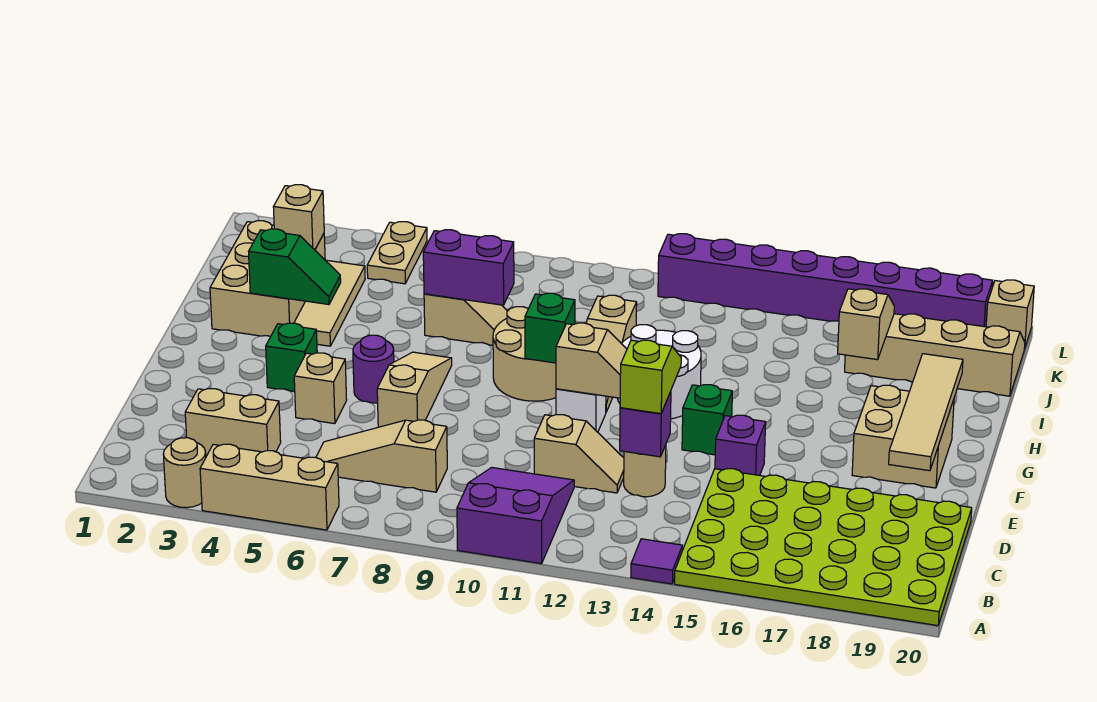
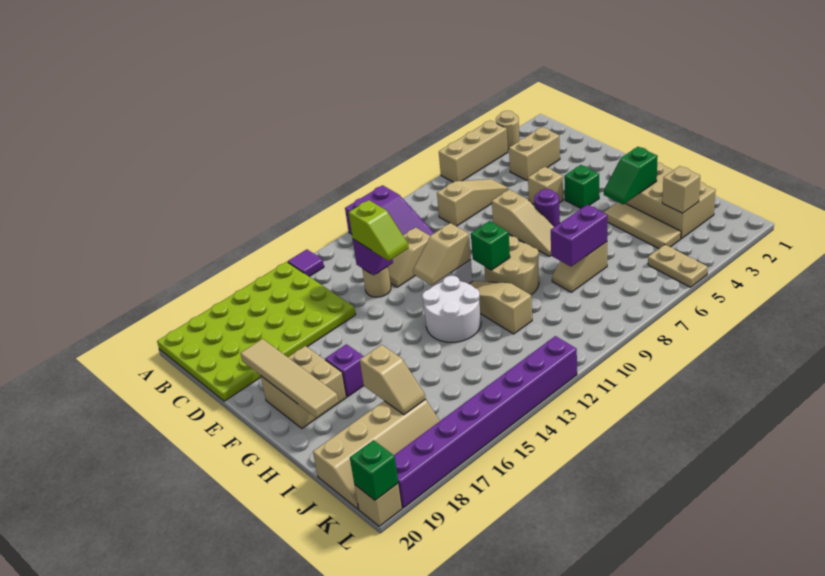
purple 1x1 brick [715,415,766,475] -> purple 1x1 brick moved to [325,344,364,397]
green 1x1 brick [682,385,732,455] -> green 1x1 brick moved to [350,440,399,500]

